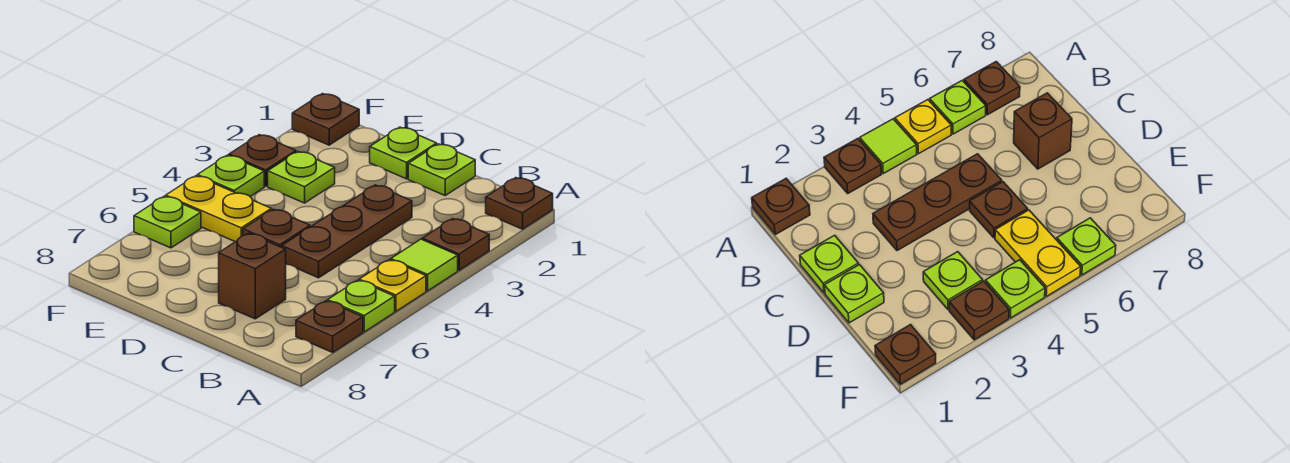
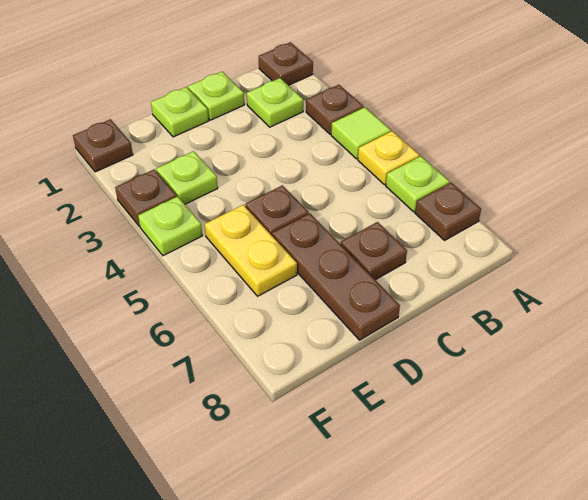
brown 1x3 plate [282,185,412,278] -> brown 1x3 plate moved to [272,213,400,340]
brown 1x1 brick [219,233,286,319] -> brown 1x1 plate [341,222,407,280]
yellow 1x2 plate [166,176,271,242] -> yellow 1x2 plate turned to [204,205,297,296]
lime 1x1 plate [134,196,201,248] -> lime 1x1 plate moved to [247,78,303,127]

